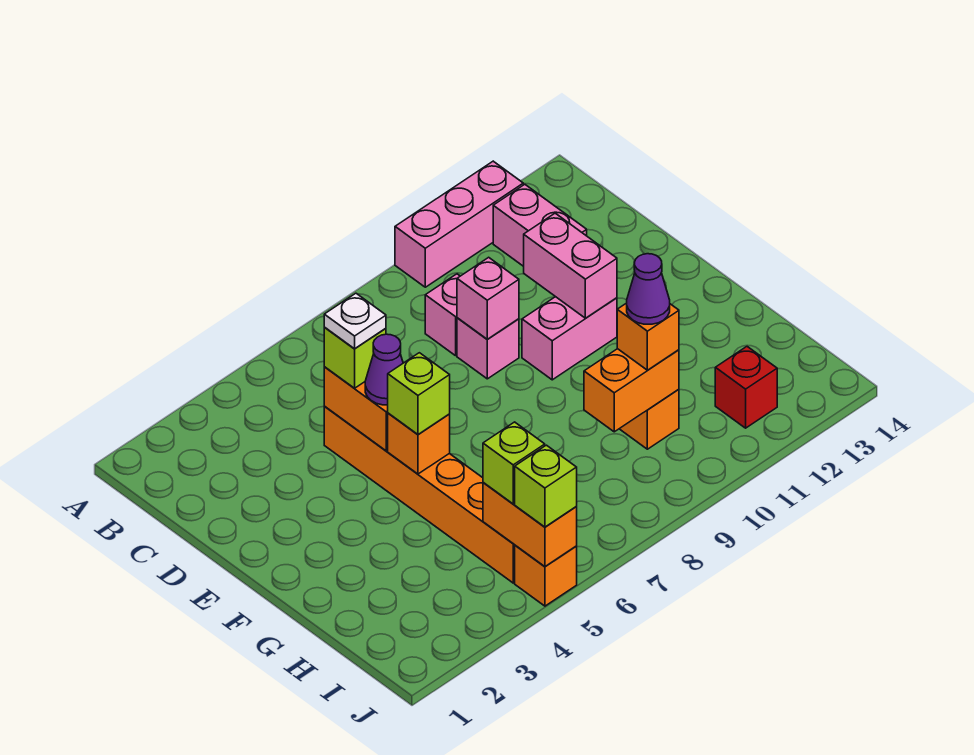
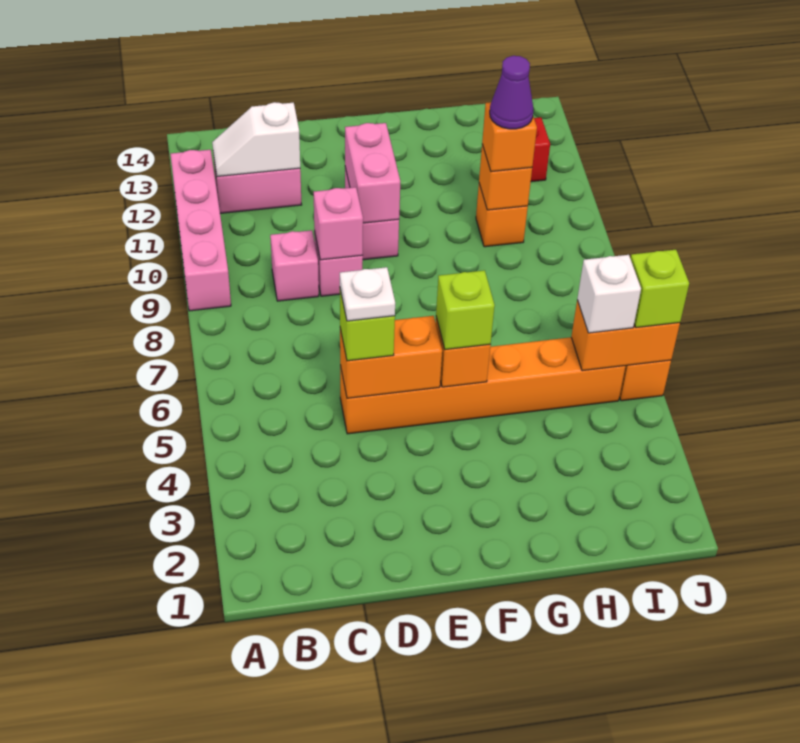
pink 1x3 brick [395,161,523,287] -> pink 1x4 brick [171,150,231,311]
none -> white 1x2 slope [212,102,300,176]
pink 1x2 brick [524,213,617,318] -> pink 1x2 brick turned to [345,123,400,223]
purple 1x1 cone [365,334,403,405] -> none
orange 1x2 brick [584,349,679,432] -> orange 1x1 brick [479,144,532,210]
lime 1x1 brick [483,422,545,504] -> white 1x1 brick [577,255,641,333]

